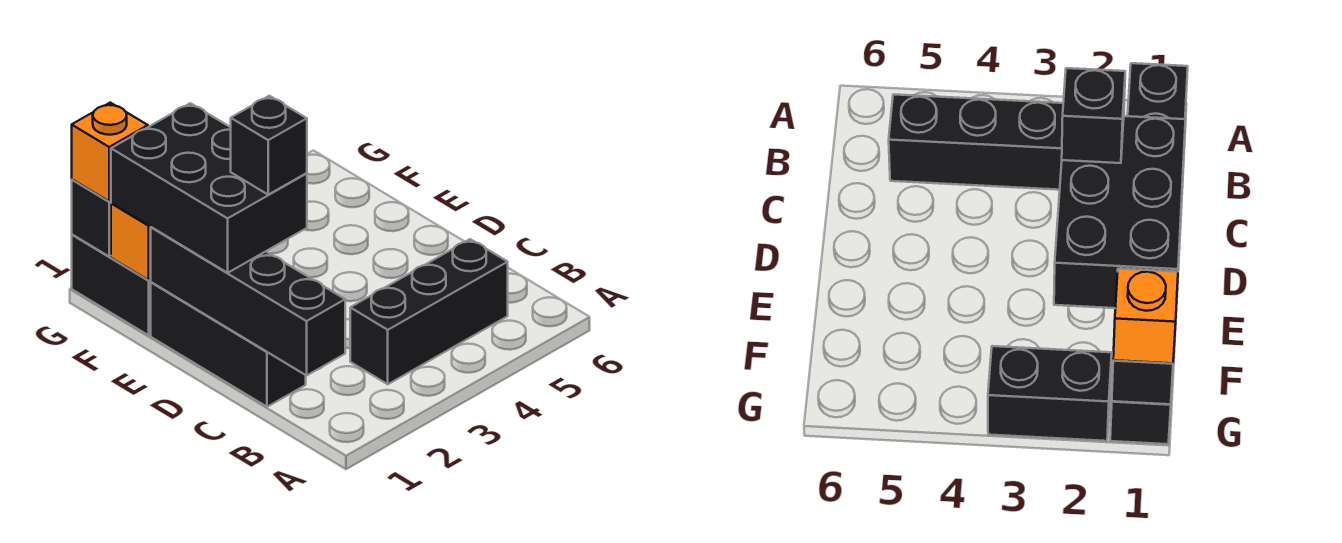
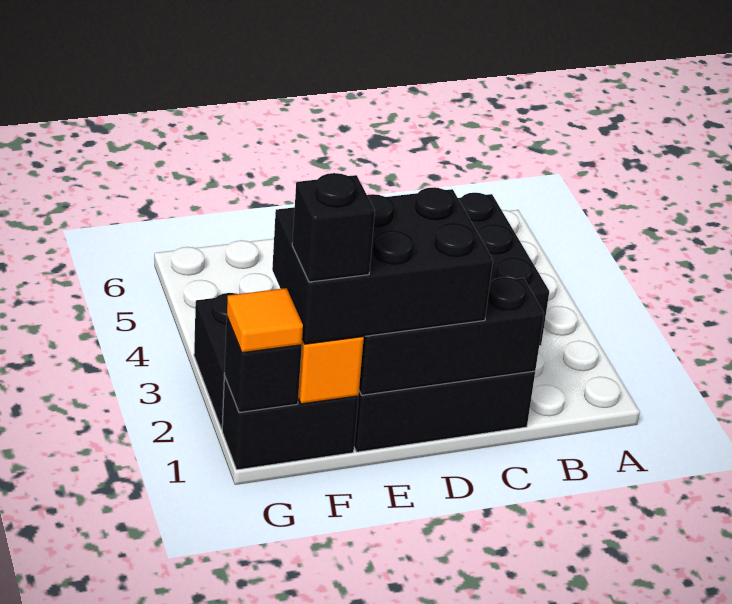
black 1x4 brick [151,227,345,375] -> black 1x3 brick [359,277,544,395]
black 1x1 brick [231,96,307,195] -> black 1x1 brick moved to [292,173,375,282]
orange 1x1 brick [72,103,148,201] -> orange 1x1 tile [227,288,303,353]

